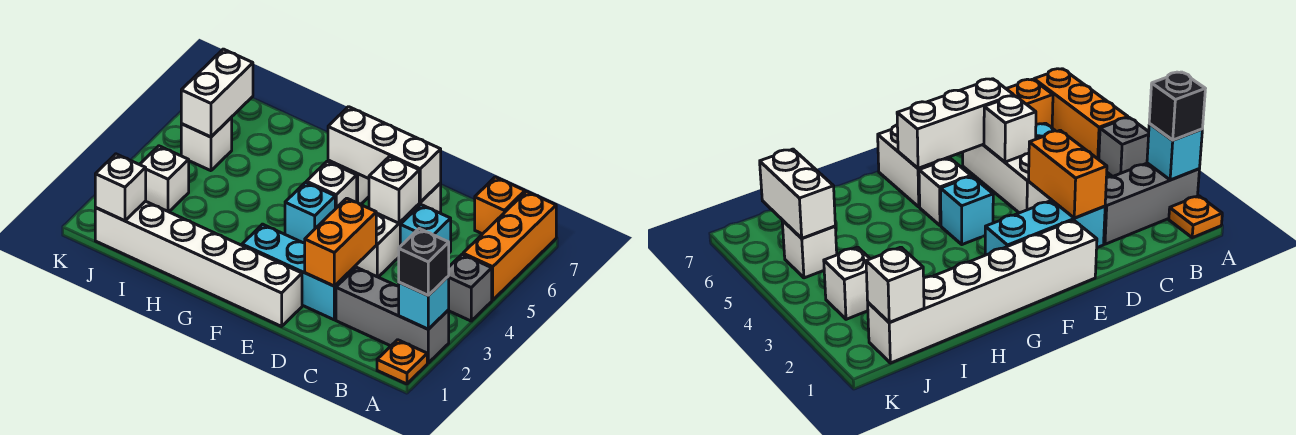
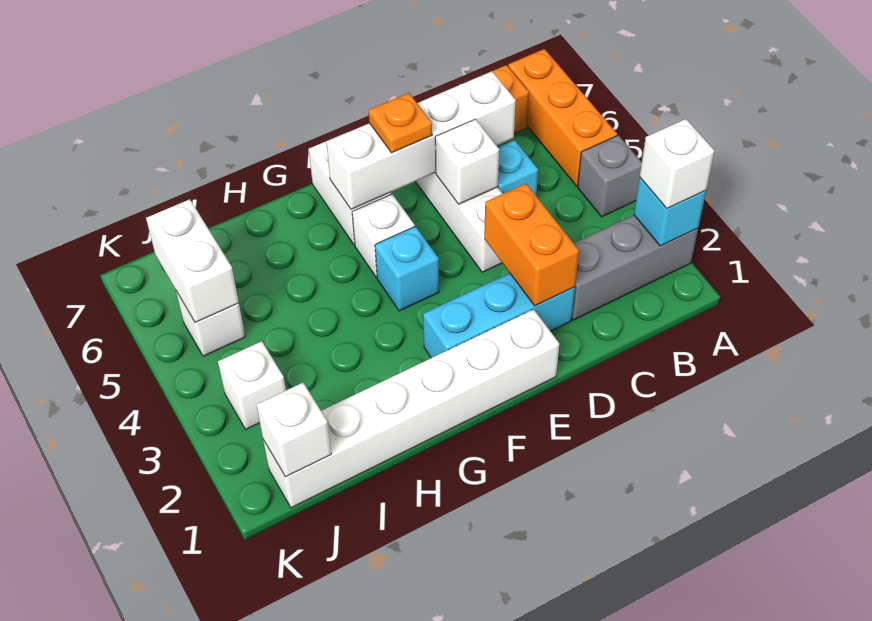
orange 1x1 plate [377,340,427,384] -> orange 1x1 plate moved to [368,93,432,153]
black 1x1 brick [399,229,449,295] -> white 1x1 brick [640,119,714,209]
white 1x3 brick [328,107,441,202] -> white 1x4 brick [326,71,516,210]

